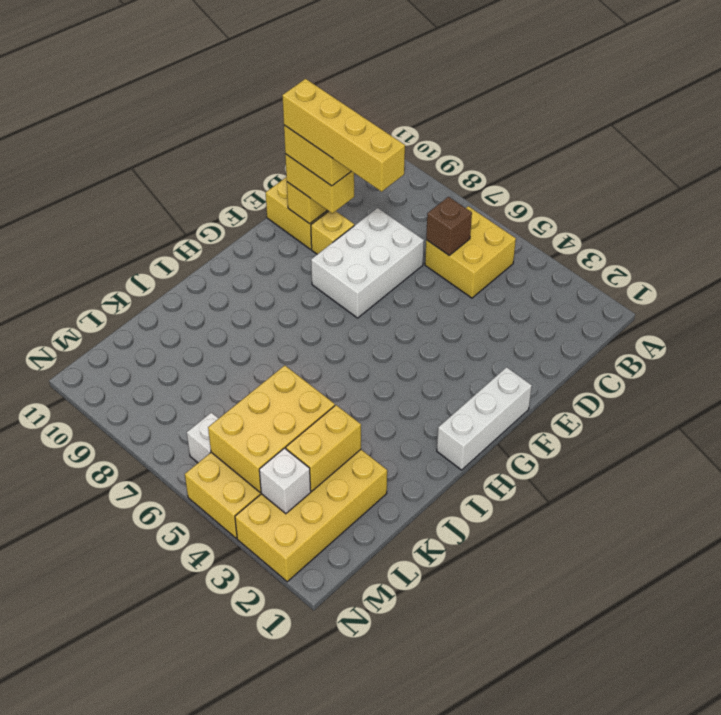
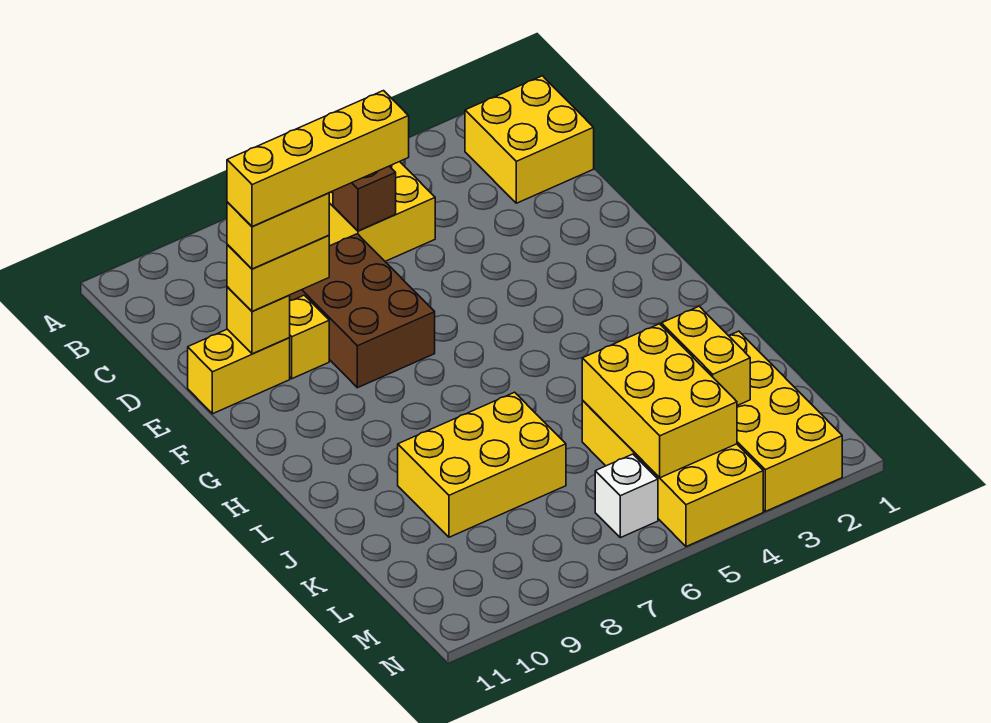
none -> yellow 2x2 brick [465,76,594,203]
white 2x3 brick [311,208,424,318] -> brown 2x3 brick [290,234,435,388]
white 1x3 brick [437,367,532,470] -> none
none -> yellow 2x3 brick [398,392,566,537]
white 1x1 brick [259,448,311,514] -> none

